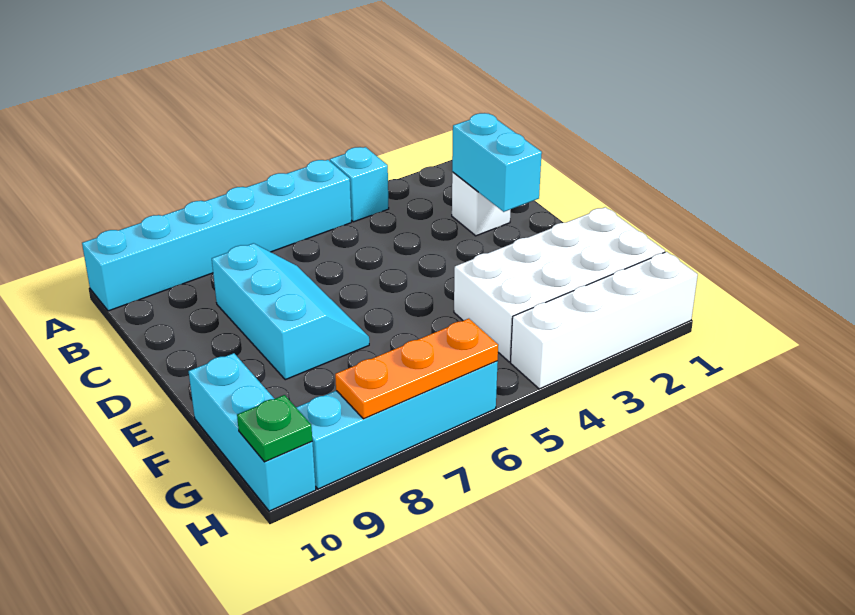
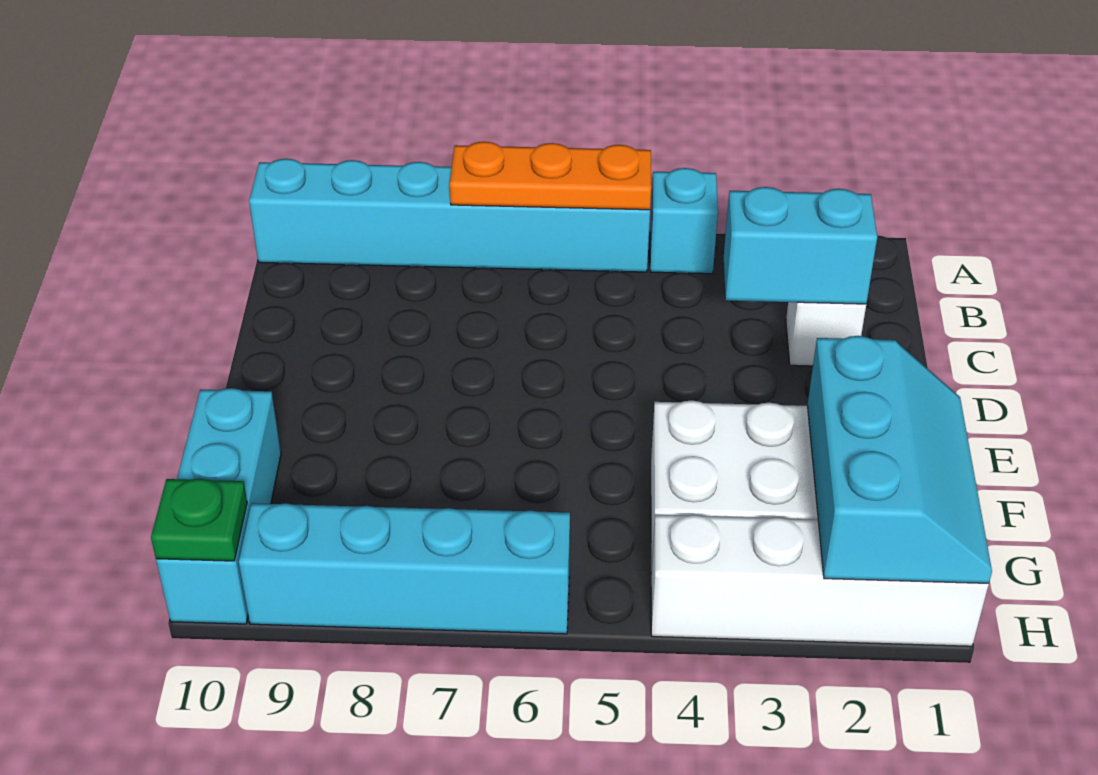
cyan 1x2 brick [452,113,542,212] -> cyan 1x2 brick turned to [724,187,877,304]
cyan 2x3 slope [212,243,369,380] -> cyan 2x3 slope moved to [807,336,992,583]
orange 1x3 plate [335,319,498,419] -> orange 1x3 plate moved to [450,142,651,210]

